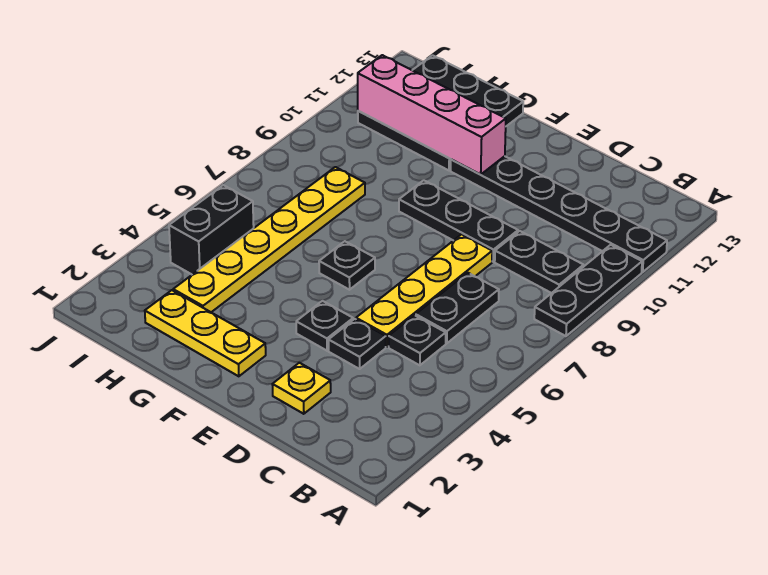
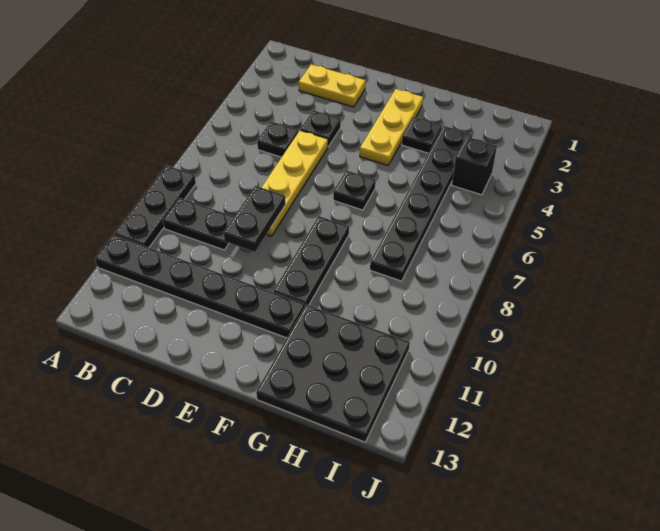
black 1x2 plate [416,273,499,343] -> black 1x2 plate moved to [224,186,286,252]
yellow 1x1 plate [272,363,331,414] -> yellow 1x2 plate [299,64,365,107]
black 1x3 plate [399,180,518,262] -> black 1x3 plate turned to [273,216,349,305]
black 1x1 plate [296,301,353,351] -> black 1x1 plate moved to [402,117,442,153]
yellow 1x3 plate [145,290,266,376] -> yellow 1x3 plate turned to [360,89,423,165]
pink 1x4 brick [358,55,506,175] -> none
yellow 1x6 plate [173,167,365,312] -> black 1x6 plate [370,126,472,281]
black 1x2 brick [169,185,254,274] -> black 1x1 brick [452,137,497,195]

